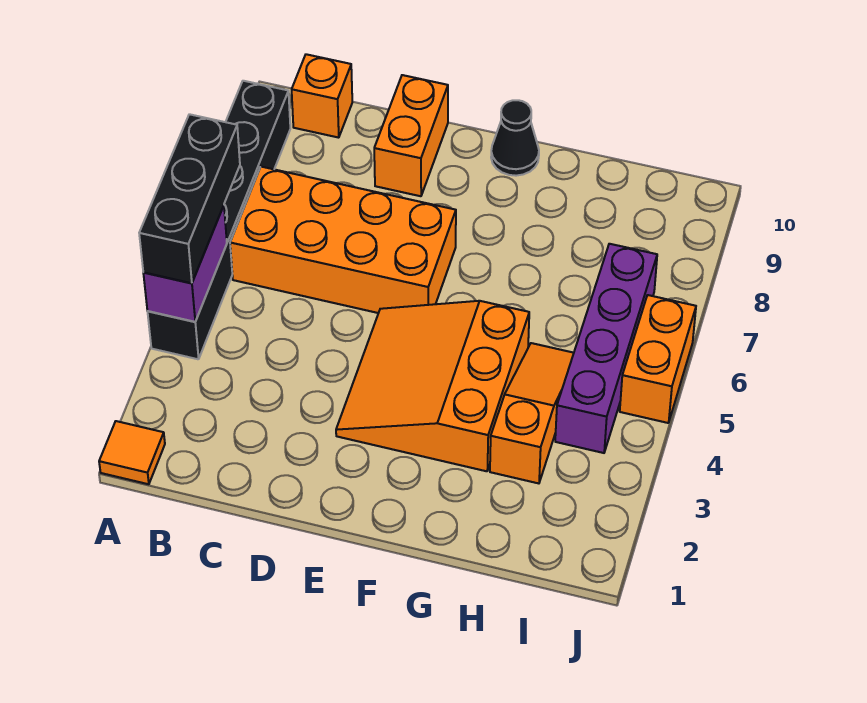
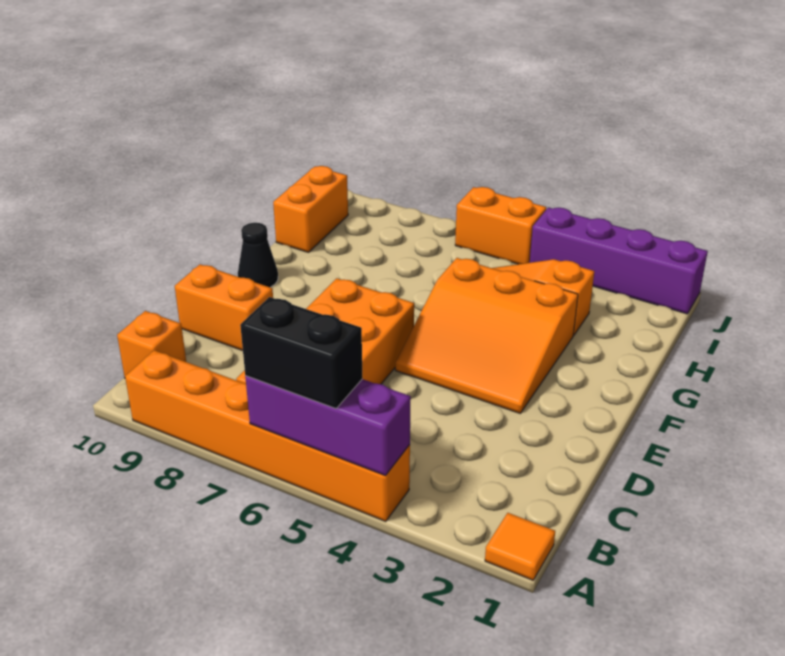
black 1x6 brick [148,81,290,359] -> orange 1x6 brick [125,350,410,521]
purple 1x2 brick [143,206,227,322] -> purple 1x3 brick [245,376,411,476]
black 1x3 brick [139,114,240,283] -> black 1x2 brick [240,297,363,409]
none -> orange 1x2 brick [273,166,348,252]
purple 1x4 brick [555,244,657,453] -> purple 1x4 brick moved to [530,207,708,314]

